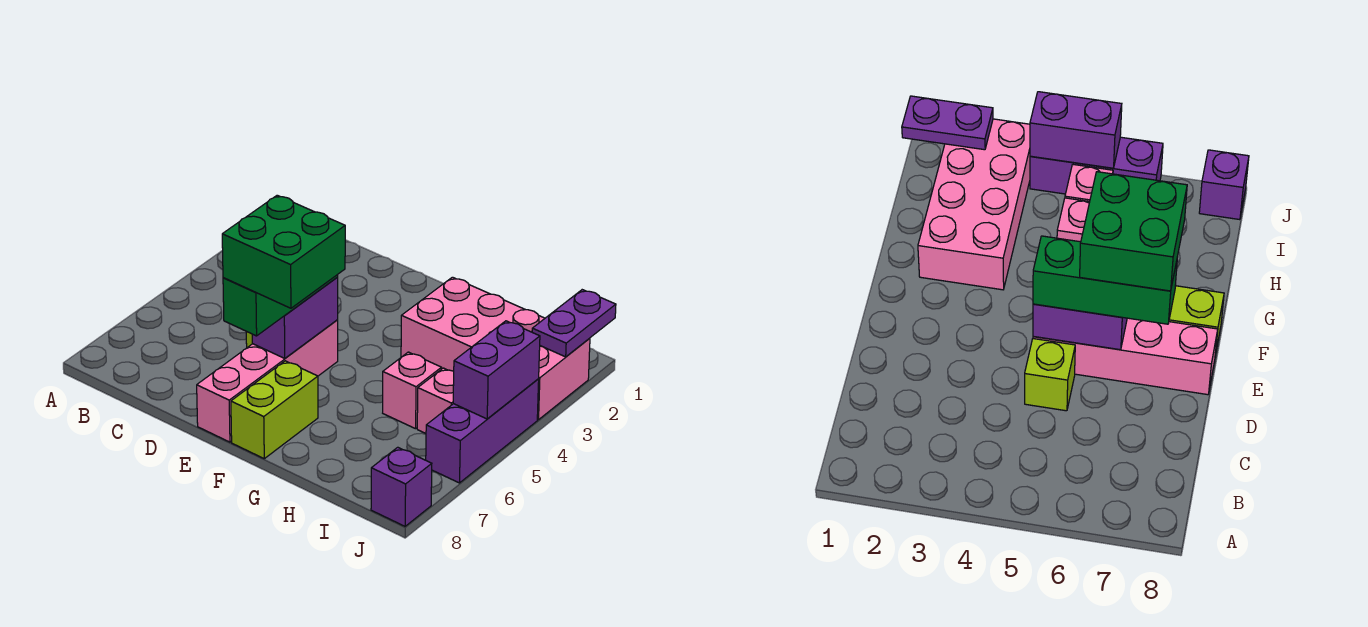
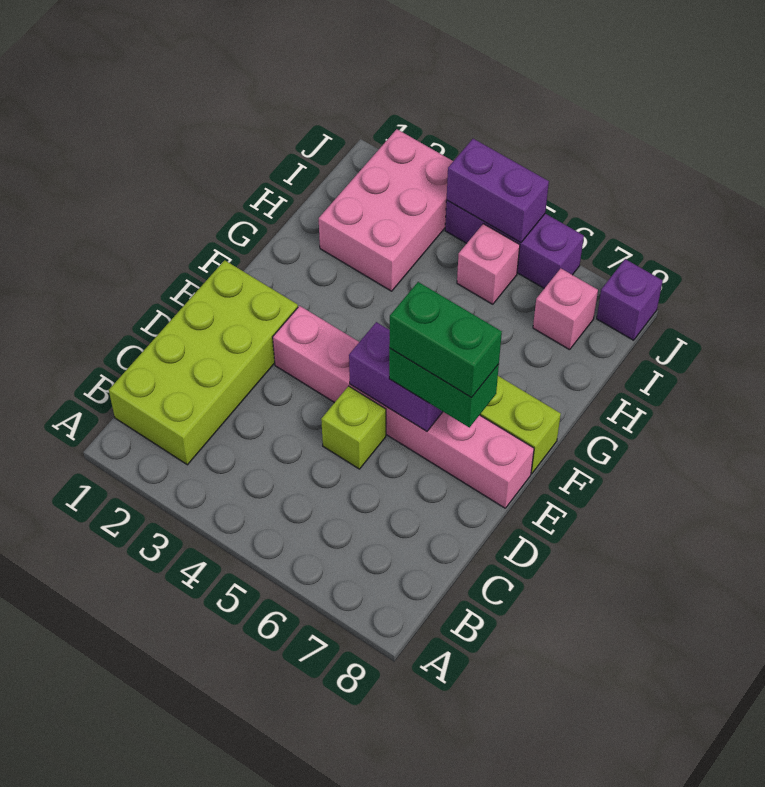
none -> lime 2x4 brick [109,260,298,465]
pink 1x4 brick [197,320,338,442] -> pink 1x6 brick [273,306,534,508]
green 1x3 brick [223,275,338,336] -> green 1x2 brick [389,348,499,428]
green 2x2 brick [222,195,345,308] -> green 1x2 brick [389,282,502,398]
pink 2x4 brick [401,277,590,420] -> pink 2x3 brick [319,129,453,291]
pink 1x1 brick [383,352,442,429] -> pink 1x1 brick moved to [533,268,598,350]
purple 1x2 plate [532,290,616,357] -> none

